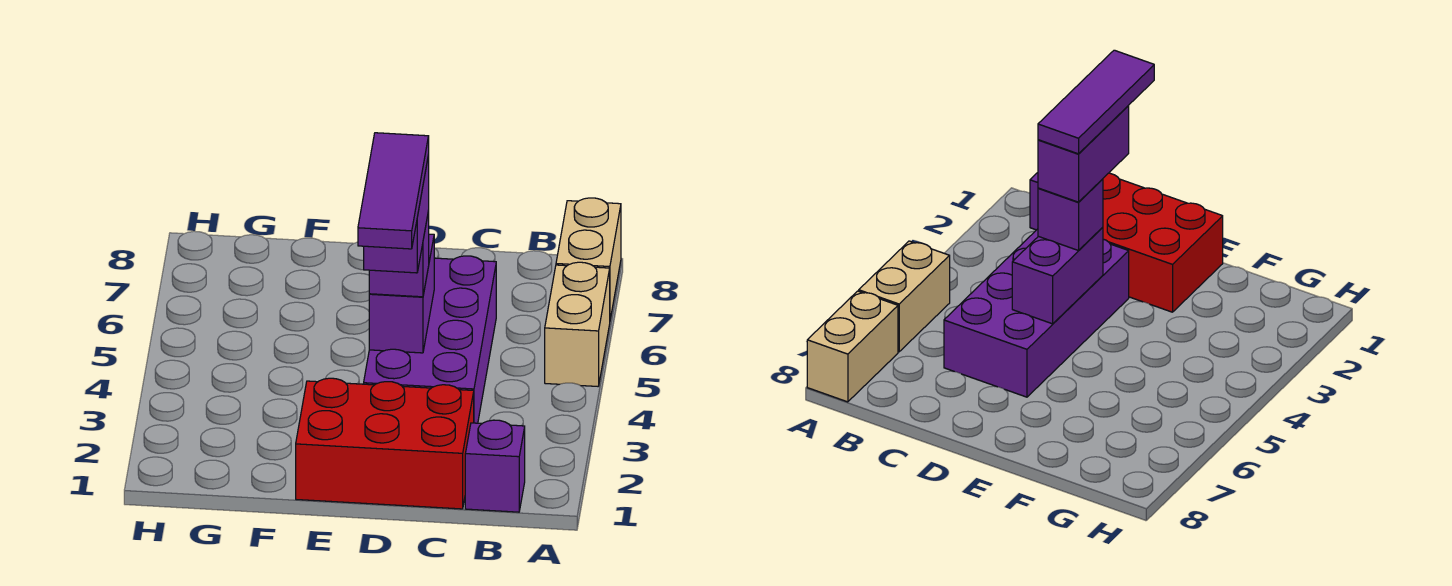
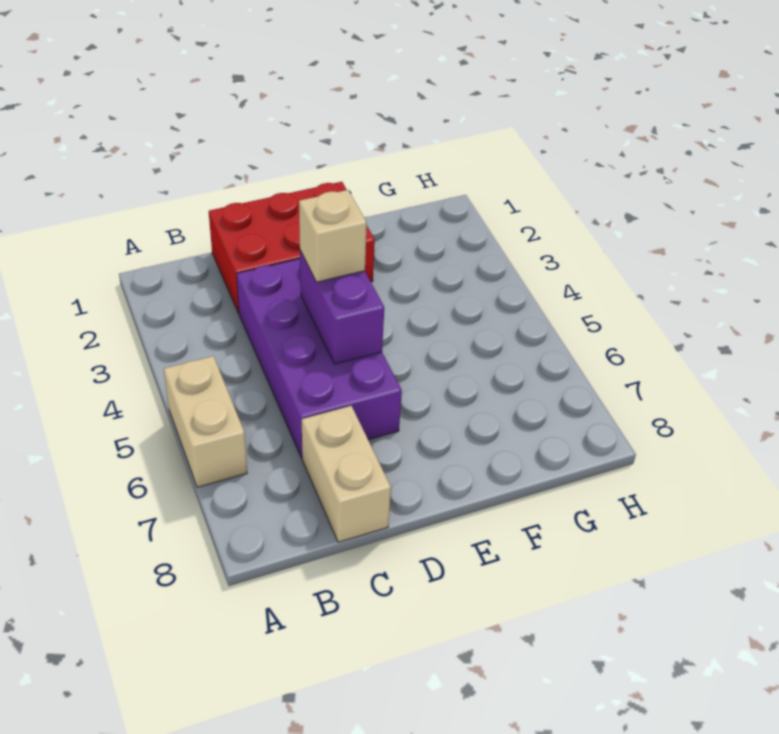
tan 1x2 brick [556,198,621,319] -> tan 1x2 brick moved to [302,406,391,542]
purple 1x1 brick [465,420,525,512] -> none
purple 1x3 tile [358,133,429,249] -> none
purple 1x2 brick [364,155,429,273] -> none
purple 1x1 brick [369,211,429,297] -> tan 1x1 brick [299,190,367,282]

